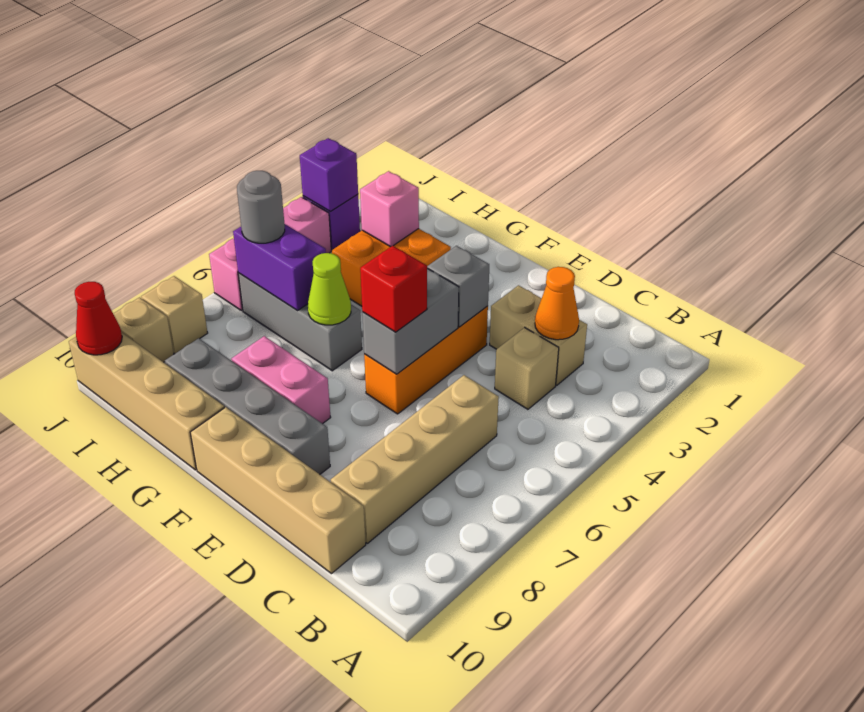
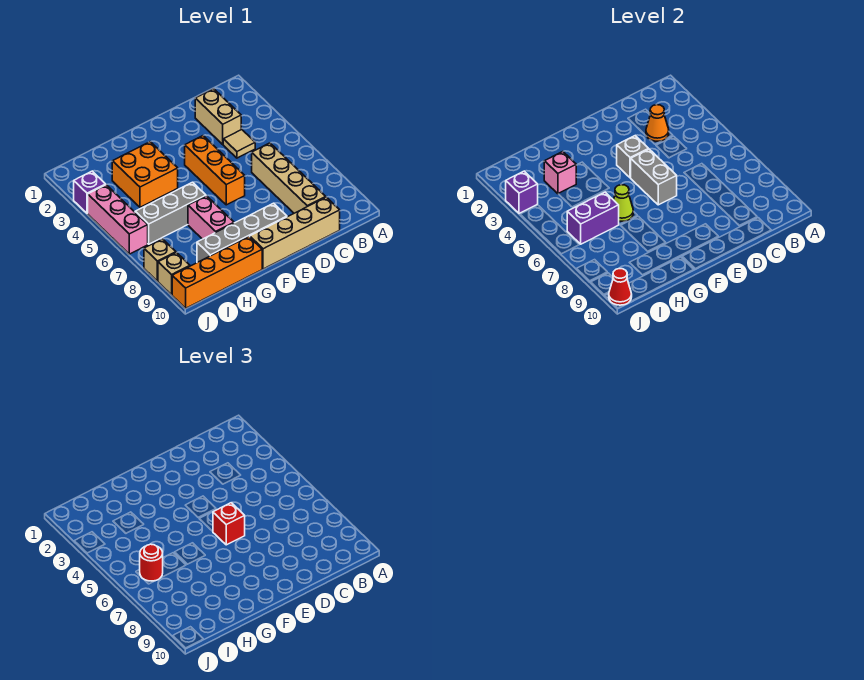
tan 1x2 brick [490,285,587,385] -> tan 1x2 brick turned to [195,89,241,144]
tan 1x1 brick [495,328,559,409] -> tan 1x1 tile [223,129,255,158]
pink 1x2 brick [231,336,331,424] -> pink 1x2 brick turned to [188,196,234,239]
tan 1x4 brick [69,332,224,470] -> orange 1x4 brick [172,237,262,308]
grey 1x1 round brick [237,171,285,243] -> red 1x1 round brick [140,544,163,581]

